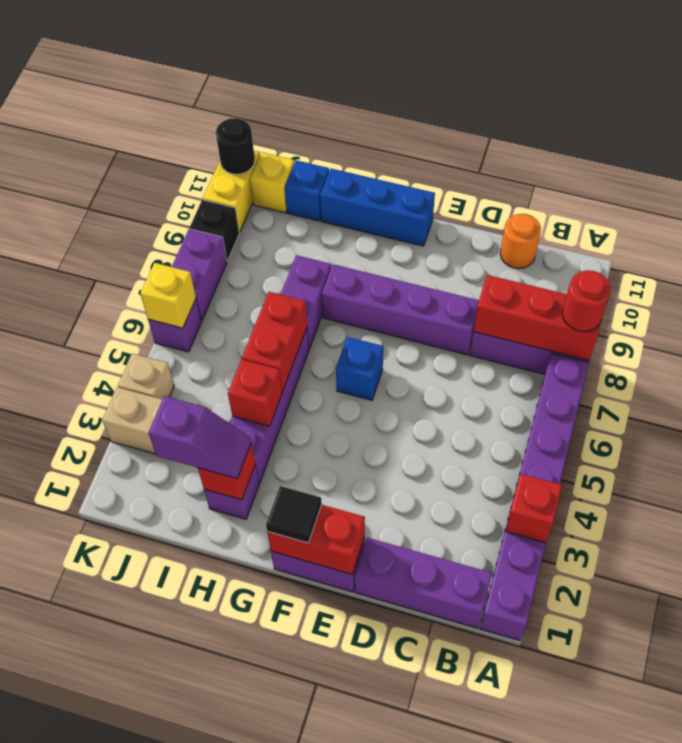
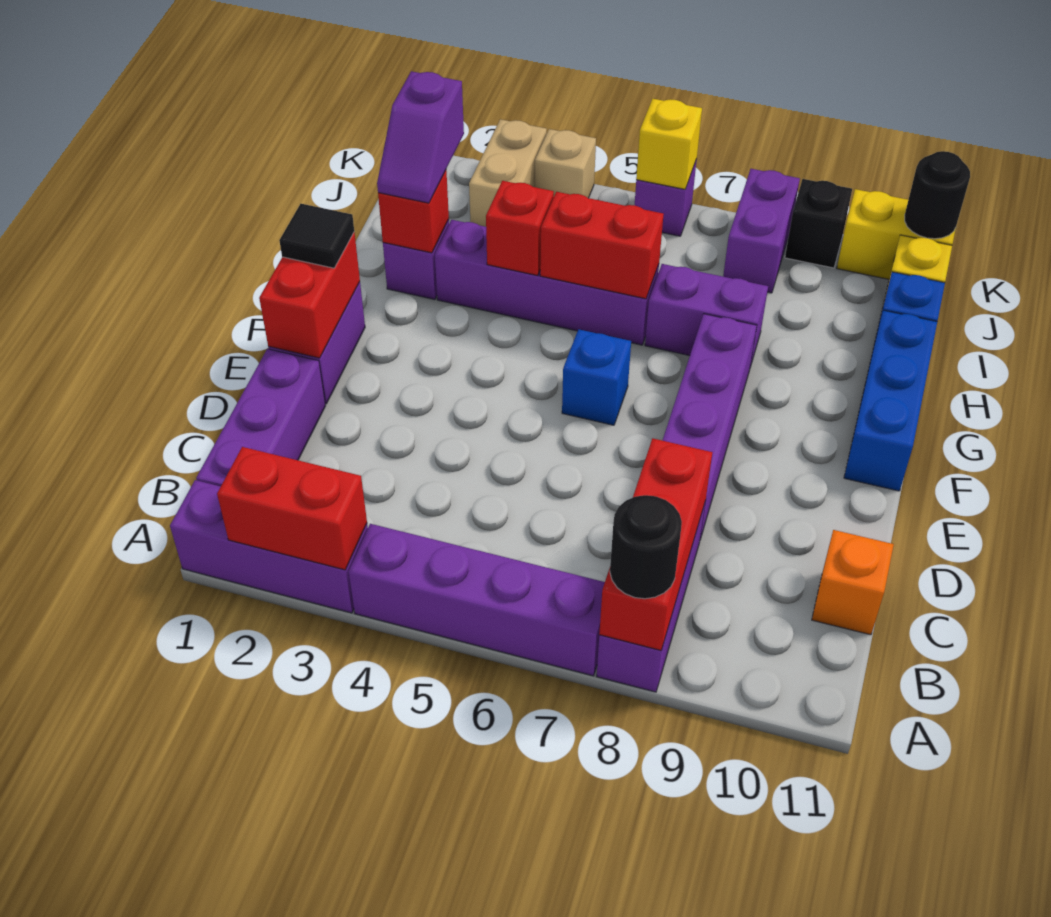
red 1x1 brick [505,474,562,543] -> red 1x2 brick [217,447,367,570]
red 1x1 round brick [562,270,611,331] -> black 1x1 round brick [610,495,682,599]
orange 1x1 round brick [500,214,541,269] -> orange 1x1 brick [812,530,894,635]
purple 1x2 brick [172,229,227,321] -> purple 1x2 brick turned to [723,169,800,293]

